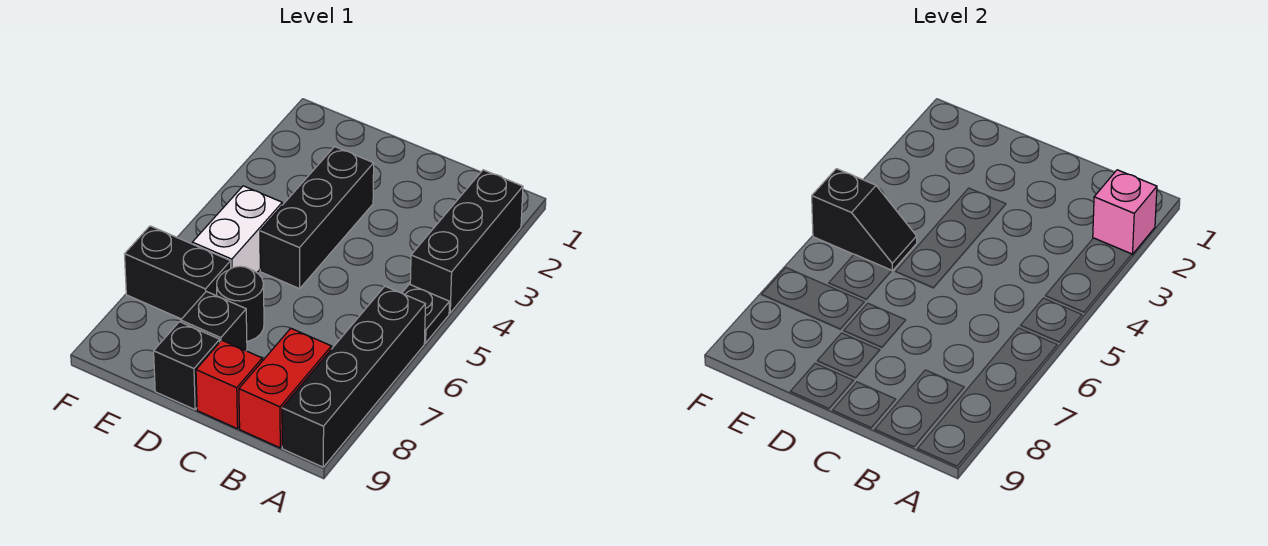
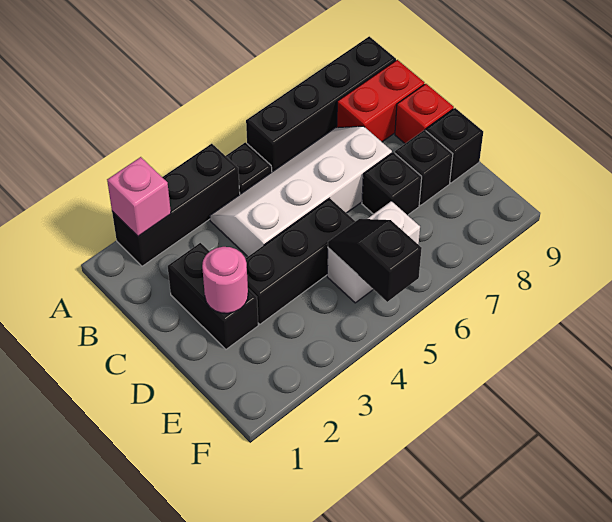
none -> white 2x4 slope [210,126,392,257]
none -> pink 1x1 round brick [202,247,248,313]
black 1x1 round brick [217,266,264,341] -> black 1x1 brick [362,152,422,215]
black 1x2 brick [125,226,231,319] -> black 1x2 brick moved to [168,243,258,349]

